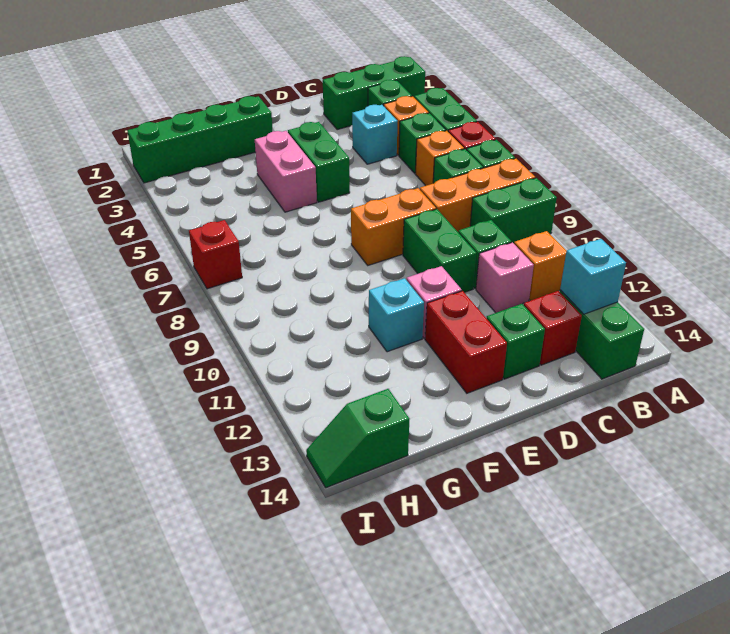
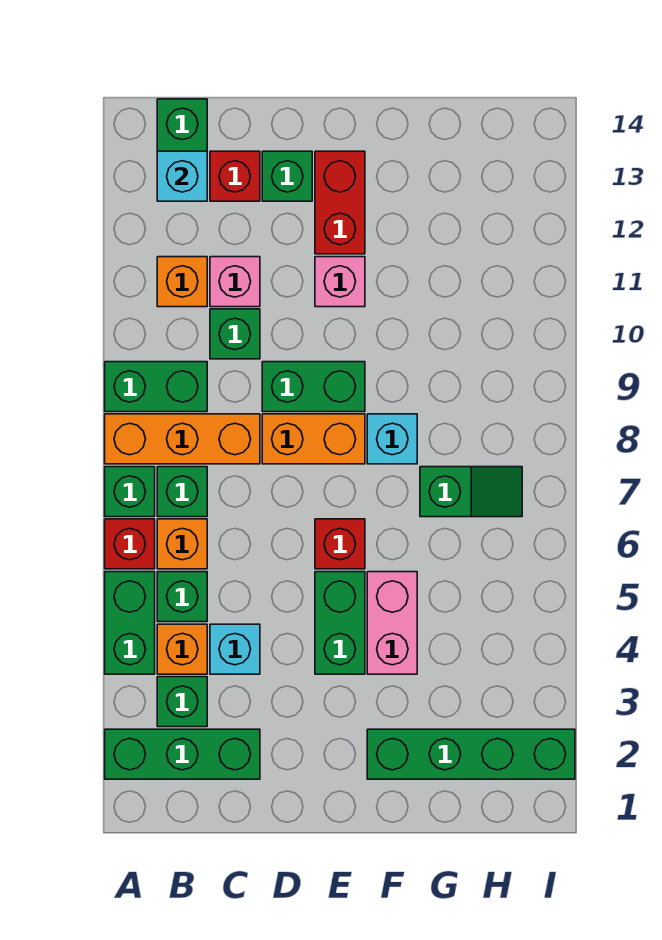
green 1x2 brick [403,209,476,292] -> green 1x2 brick turned to [262,362,365,412]
cyan 1x1 brick [369,278,424,352] -> cyan 1x1 brick moved to [367,414,417,464]
green 1x2 slope [306,389,410,488] -> green 1x2 slope moved to [420,467,522,517]
red 1x1 brick [189,220,242,289] -> red 1x1 brick moved to [315,519,365,569]

